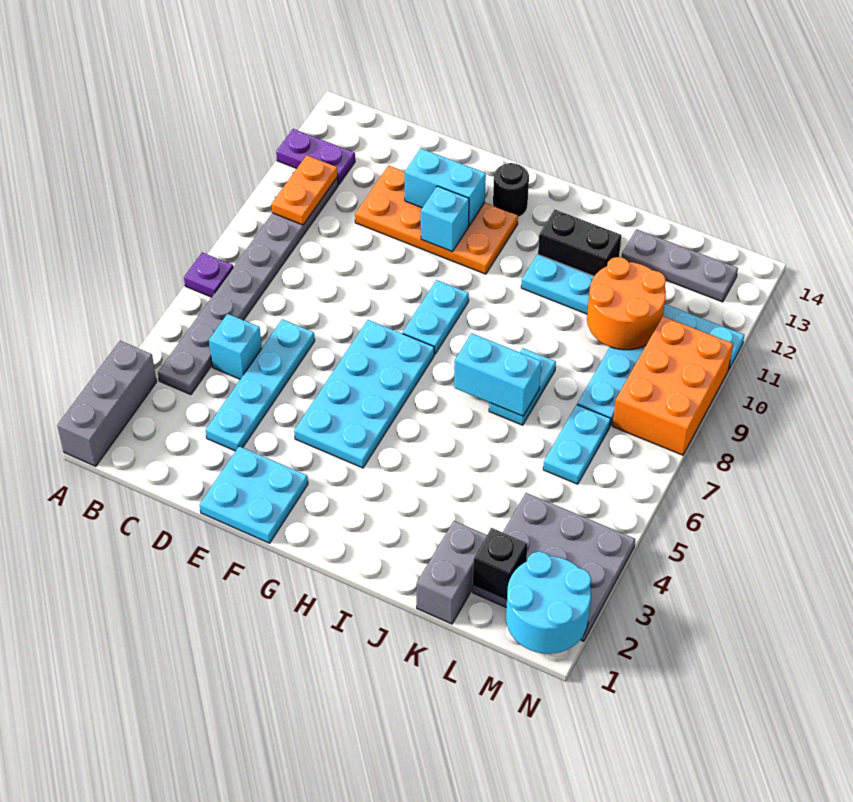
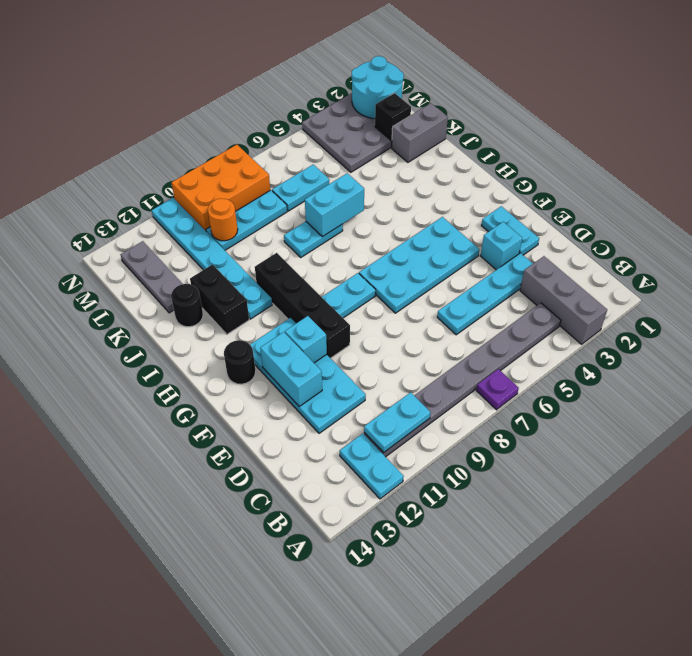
grey 1x3 brick [57,341,157,466] -> grey 1x3 brick turned to [520,256,607,344]
purple 1x2 plate [276,129,355,185] -> cyan 1x2 plate [340,434,404,499]
orange 1x2 plate [272,155,338,225] -> cyan 1x2 plate [364,392,431,453]
cyan 1x1 brick [209,314,262,379] -> cyan 1x1 brick moved to [481,222,522,270]
orange 2x4 plate [355,166,518,274] -> cyan 2x4 plate [250,318,366,433]
cyan 2x2 plate [200,446,308,543] -> cyan 1x2 plate [481,206,539,255]
none -> black 1x4 brick [255,253,350,358]
cyan 1x2 brick [454,333,541,416] -> cyan 1x2 brick turned to [305,173,364,237]
none -> black 1x1 round brick [171,284,203,327]
orange 2x2 round brick [587,257,666,350] -> orange 1x1 round brick [208,199,238,241]

